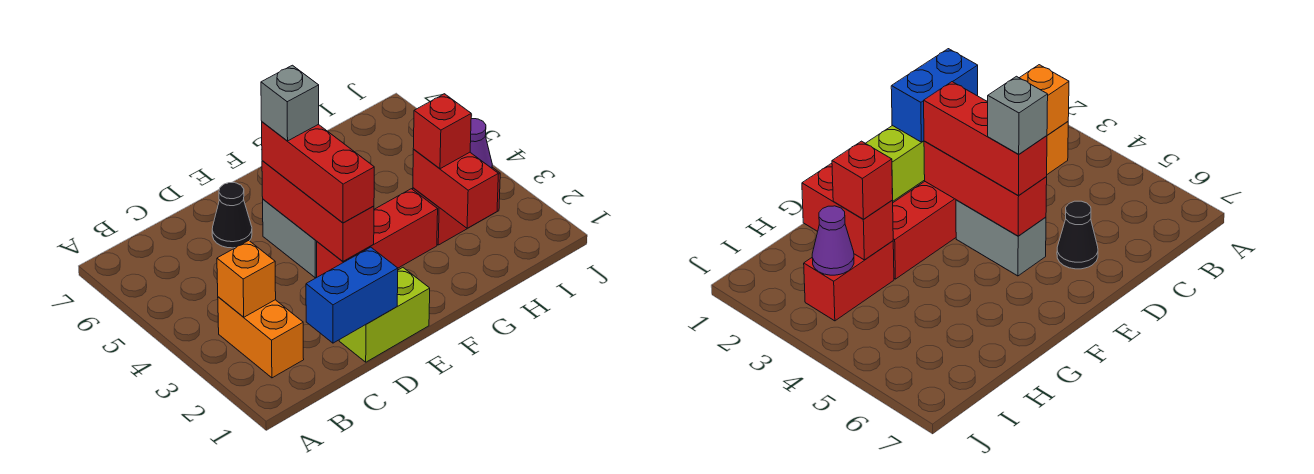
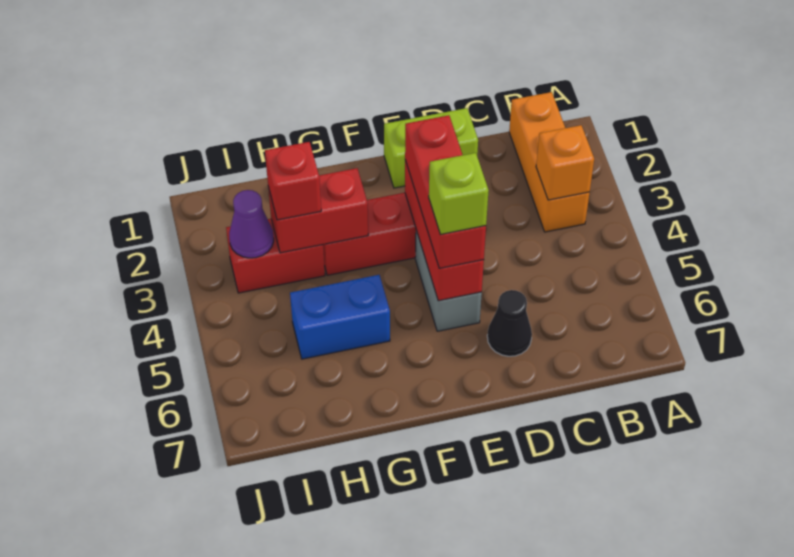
orange 1x2 brick [218,297,304,378] -> orange 1x3 brick [509,92,590,232]
blue 1x2 brick [306,247,398,343] -> blue 1x2 brick moved to [290,275,390,359]
grey 1x1 brick [261,65,319,141] -> lime 1x1 brick [429,153,489,235]
red 1x2 brick [413,150,498,229] -> red 1x2 brick turned to [268,168,368,253]

